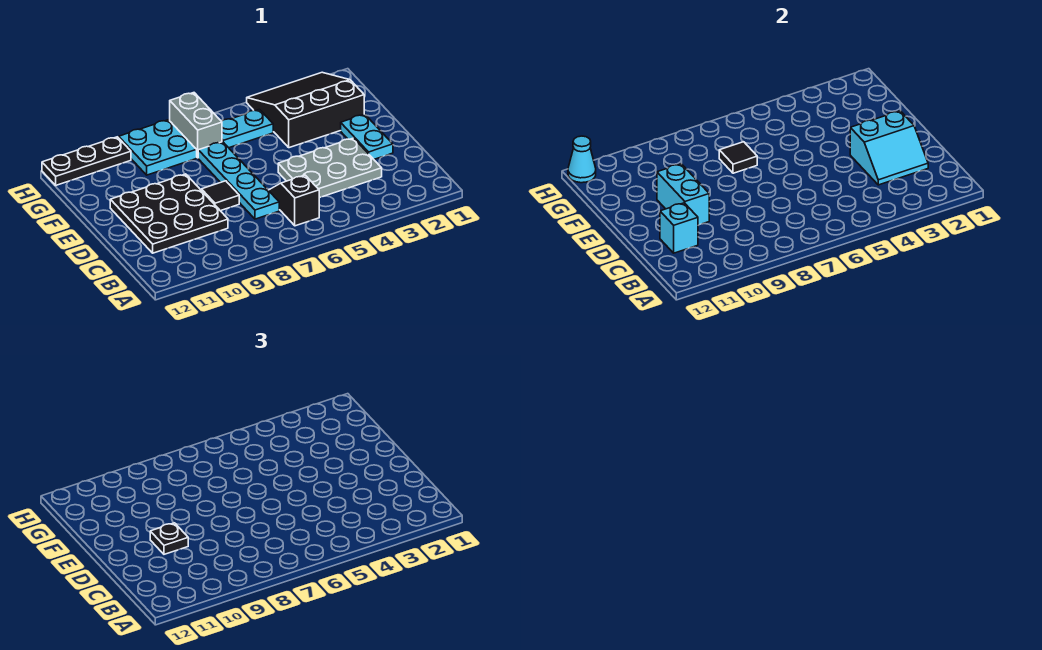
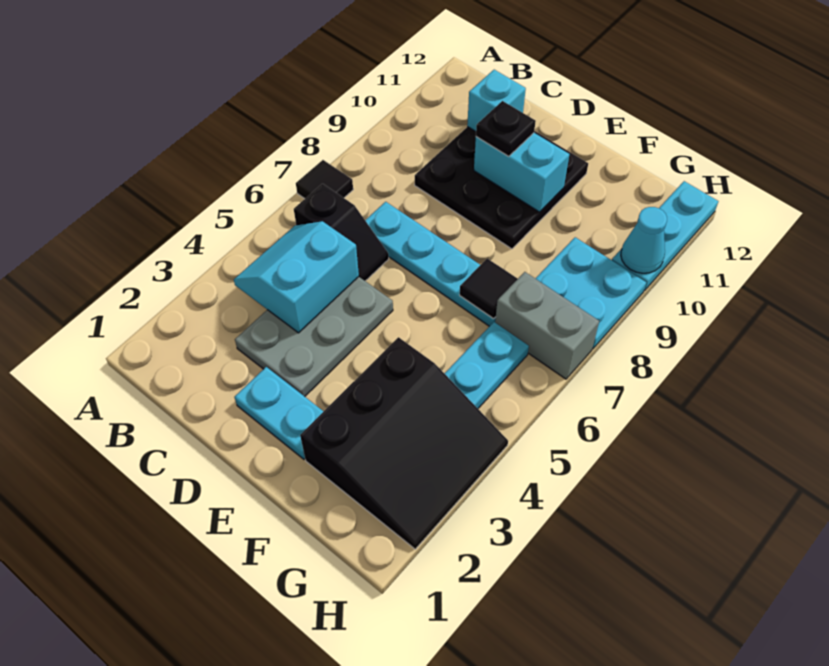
cyan 2x2 slope [850,111,928,185] -> cyan 2x2 slope moved to [234,221,359,333]
black 1x1 tile [201,181,239,211] -> black 1x1 tile moved to [296,160,353,199]
black 1x3 plate [42,137,131,185] -> cyan 1x3 plate [612,181,718,291]
cyan 1x1 cone [568,136,596,183] -> cyan 1x1 cone moved to [621,207,667,273]

